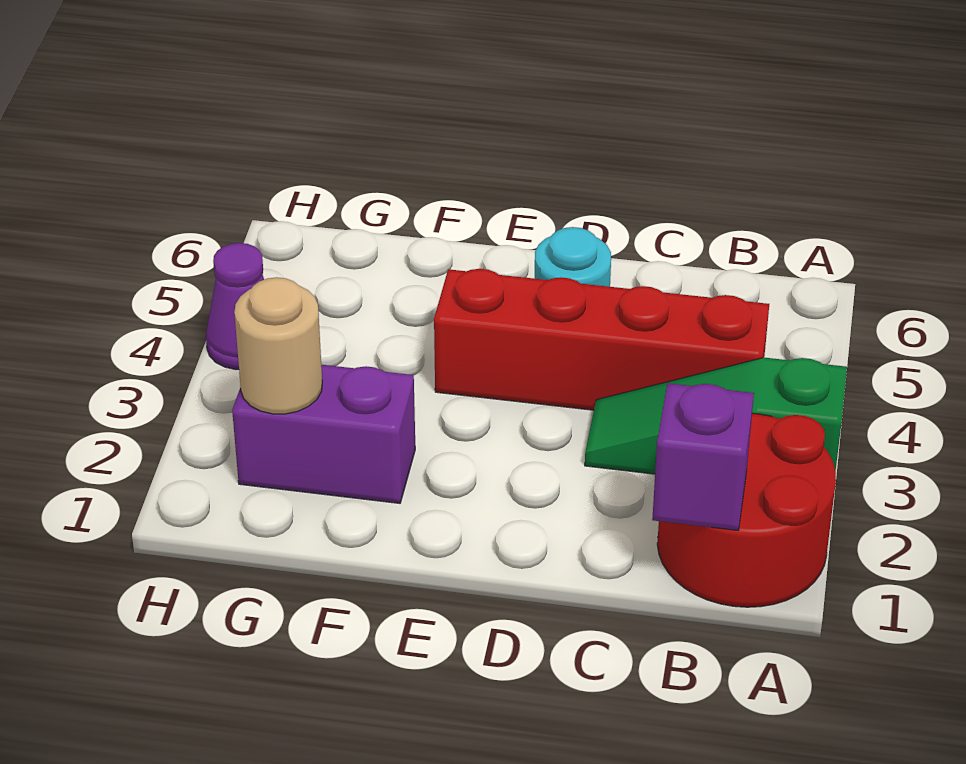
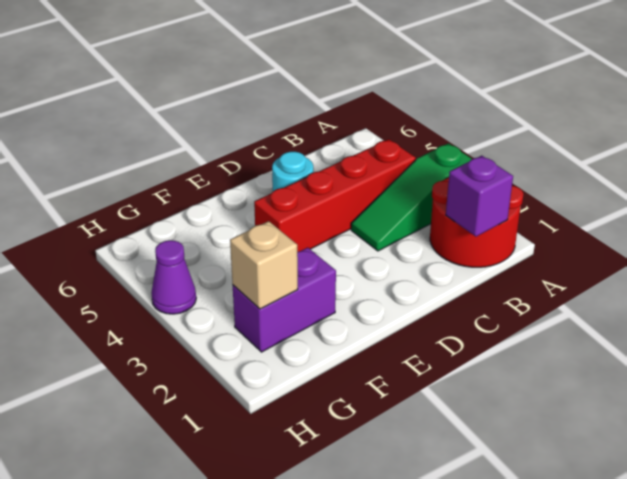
tan 1x1 round brick [234,277,322,414] -> tan 1x1 brick [230,221,298,309]

